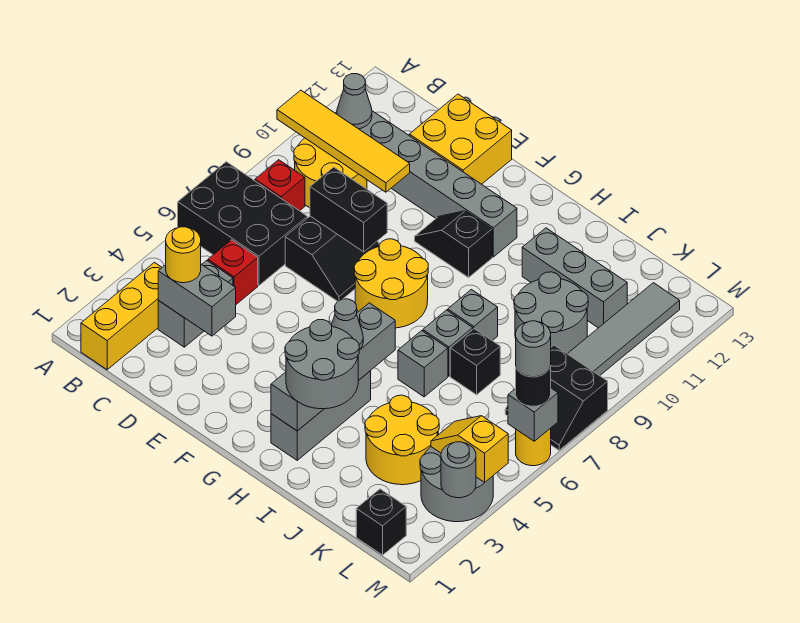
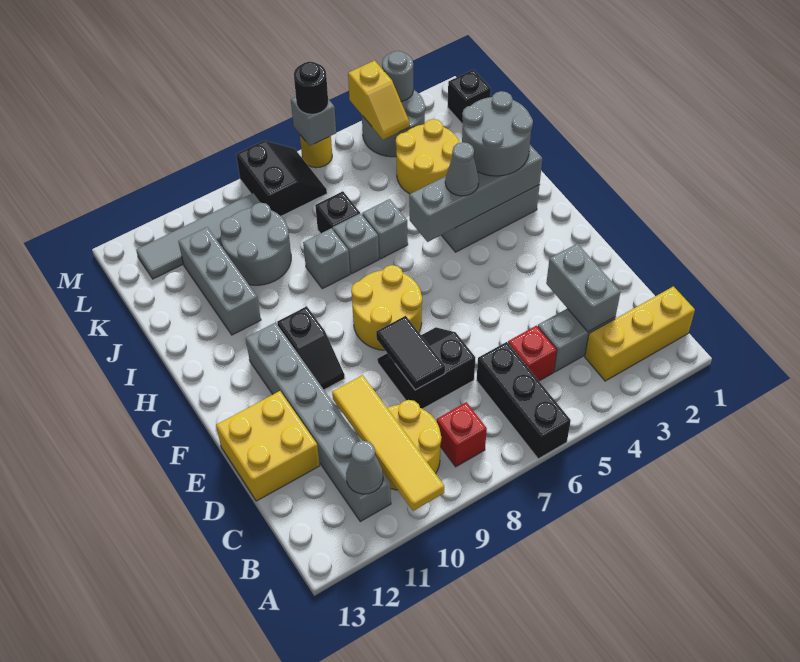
black 2x3 brick [178,162,308,285] -> black 1x3 brick [476,342,571,459]
yellow 1x1 round brick [166,227,201,283] -> none
black 1x2 brick [310,167,387,252] -> black 1x2 tile [376,316,445,390]
grey 1x1 round brick [516,321,551,377] -> none

